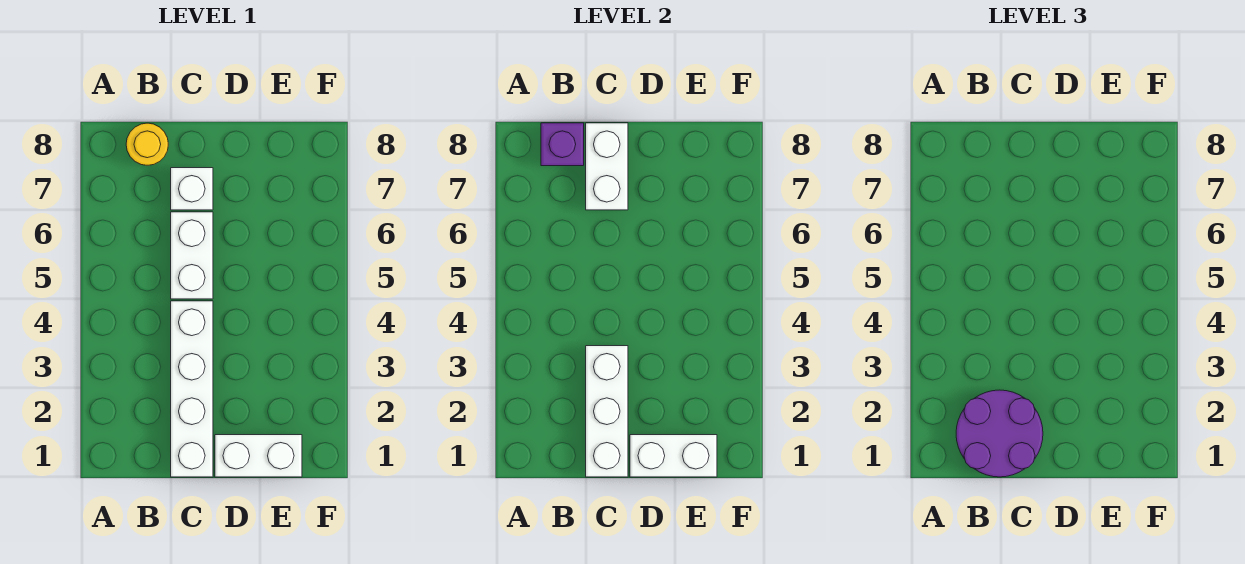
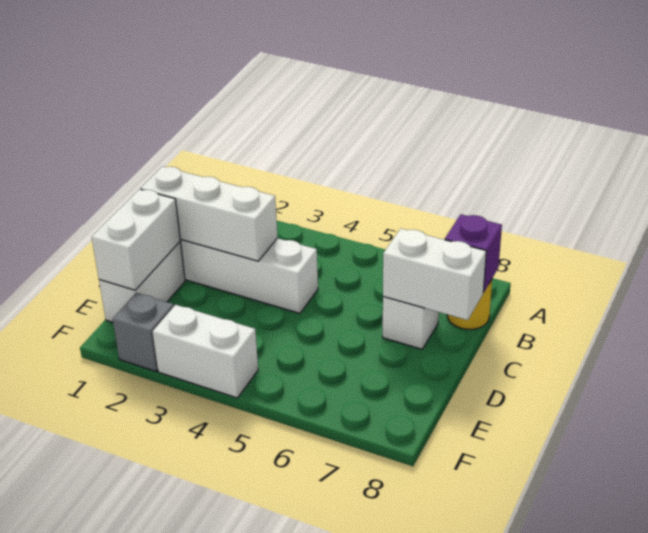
purple 2x2 round brick [956,390,1043,477] -> none
white 1x2 brick [171,212,213,299] -> white 1x2 brick moved to [153,305,258,398]
none -> grey 1x1 brick [113,293,174,371]

